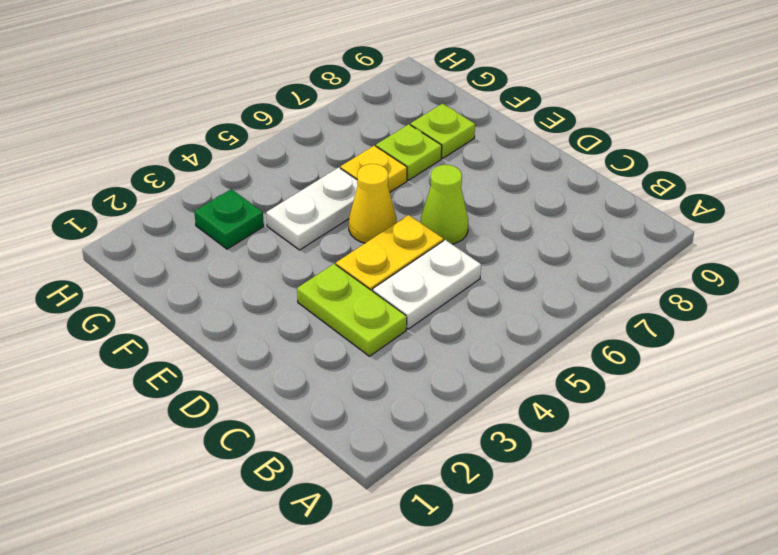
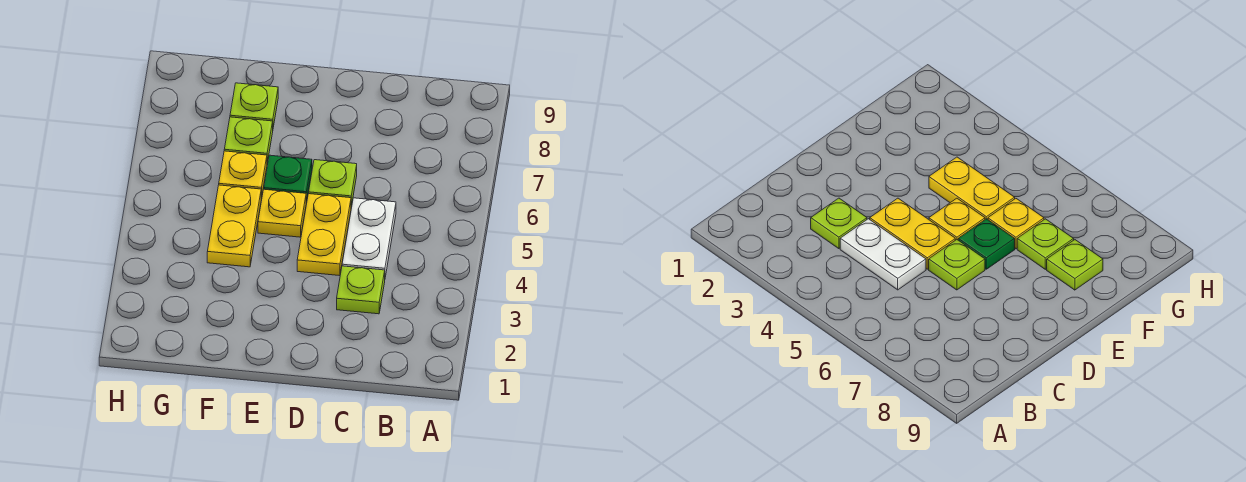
lime 1x2 plate [297,264,407,356] -> lime 1x1 plate [337,266,385,314]
lime 1x1 cone [420,165,468,244] -> lime 1x1 plate [309,160,357,207]
yellow 1x1 cone [349,164,397,243] -> yellow 1x1 plate [258,189,306,237]
white 1x2 plate [266,168,358,250] -> yellow 1x2 plate [207,185,261,267]
green 1x1 plate [194,189,264,249] -> green 1x1 plate moved to [264,155,312,203]

